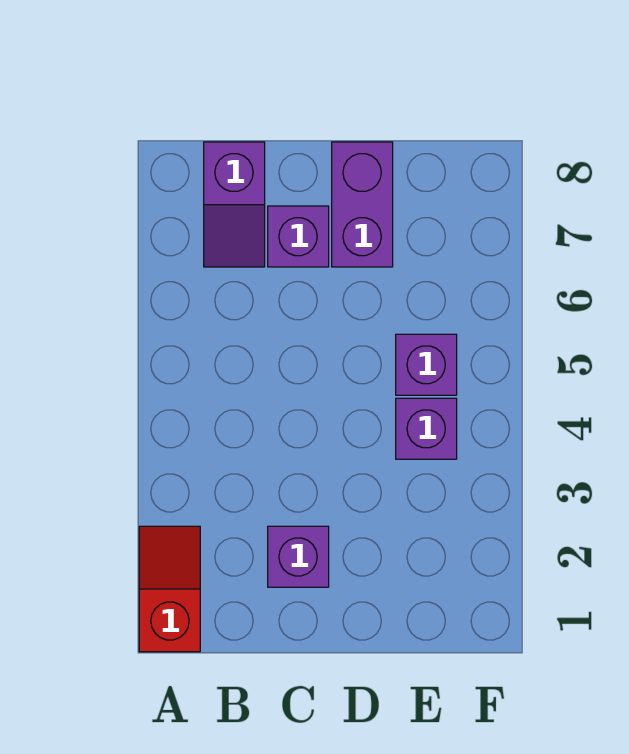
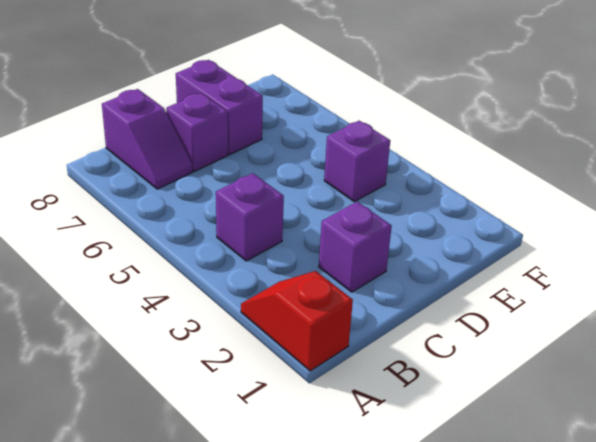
purple 1x1 brick [396,334,457,395] -> purple 1x1 brick moved to [216,173,284,261]

